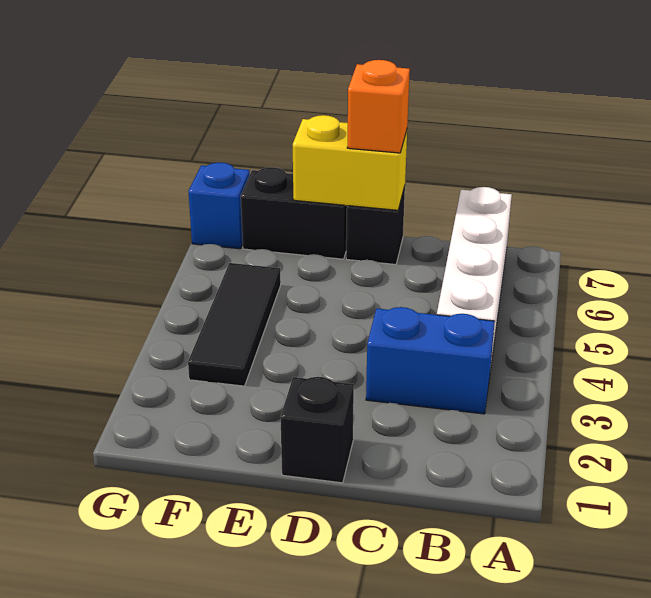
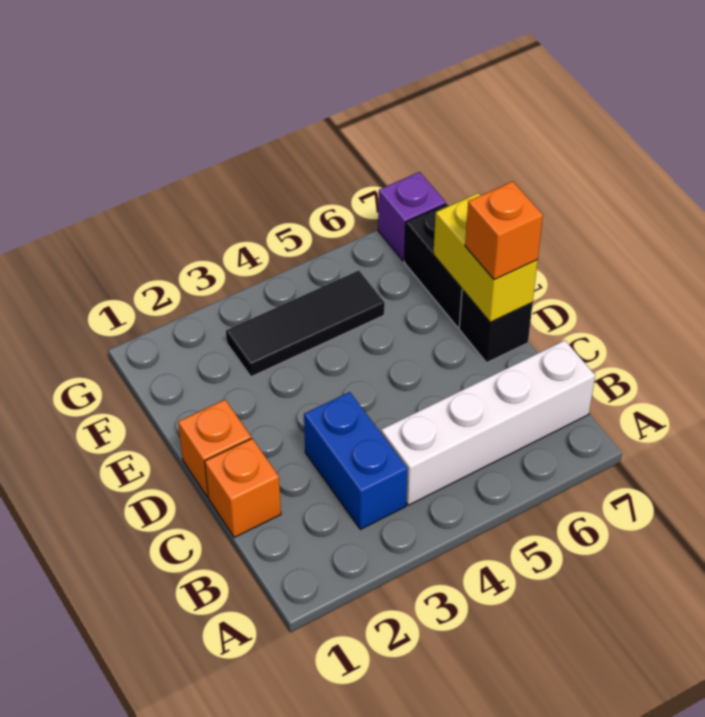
none -> orange 1x1 brick [205,438,281,538]
black 1x1 brick [280,377,354,483] -> orange 1x1 brick [178,400,251,497]
blue 1x1 brick [188,163,250,249] -> purple 1x1 brick [378,172,446,261]

